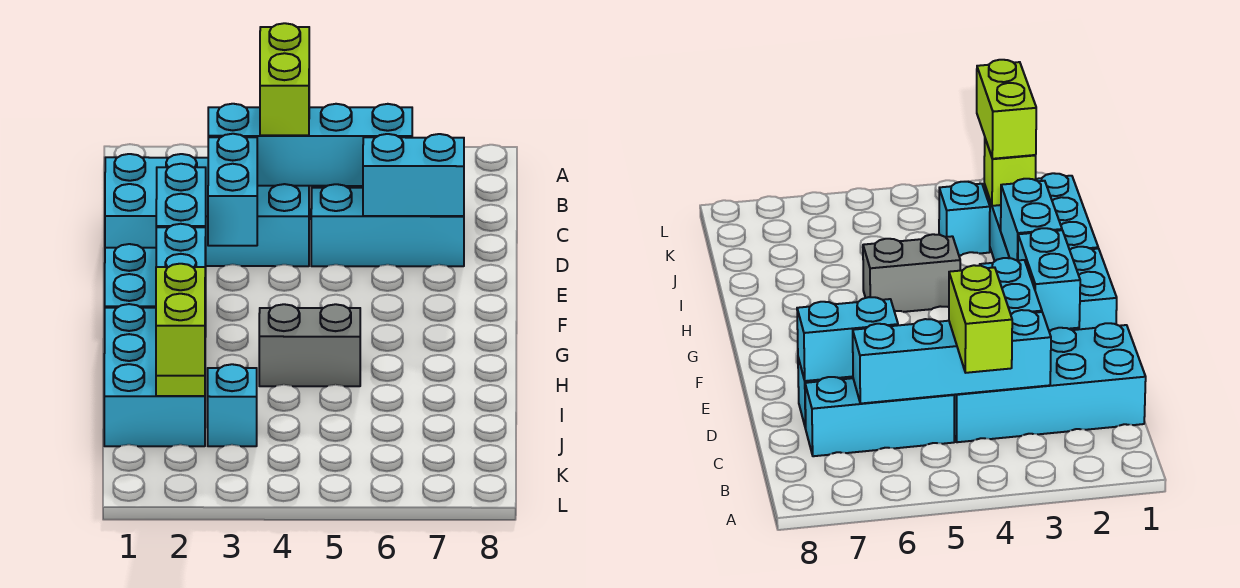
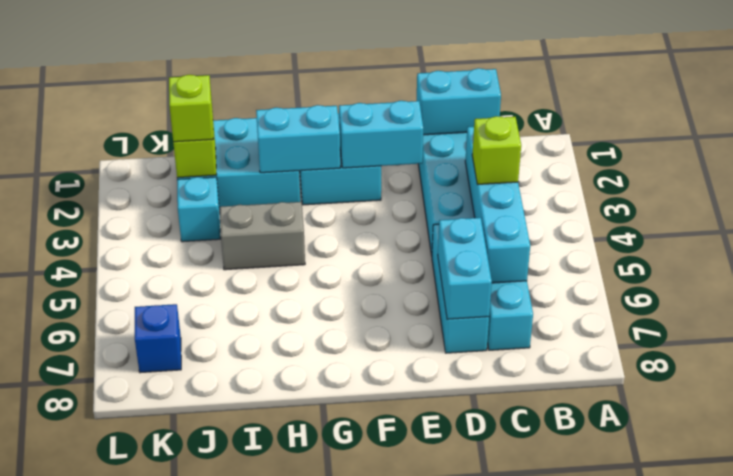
lime 1x2 brick [260,23,309,135] -> lime 1x1 brick [472,116,521,185]
cyan 1x2 brick [208,134,257,246] -> cyan 1x2 brick moved to [417,68,501,135]
grey 1x2 brick [259,304,360,386] -> grey 1x2 brick turned to [220,202,305,270]
lime 1x2 brick [156,264,205,376] -> lime 1x1 brick [169,75,213,142]
none -> blue 1x1 brick [135,304,181,373]

